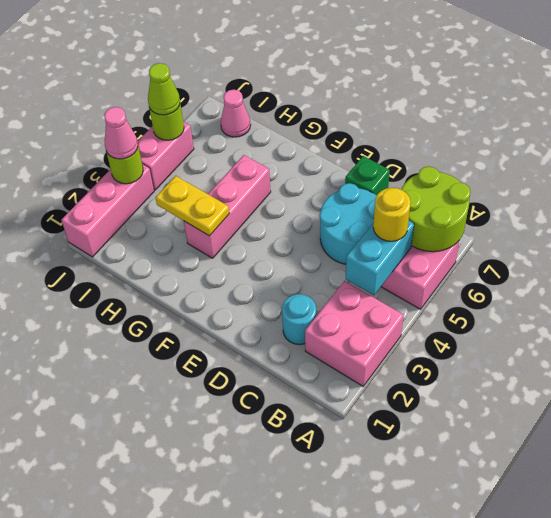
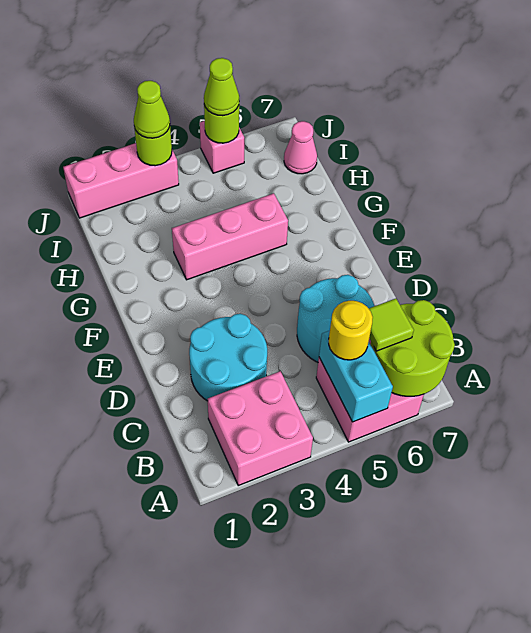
cyan 1x2 brick [346,221,414,295] -> cyan 1x2 brick turned to [319,331,393,422]
none -> lime 1x1 tile [369,299,414,351]
cyan 1x1 round brick [282,294,316,345] -> cyan 2x2 round brick [189,314,267,401]
green 1x1 brick [345,156,390,195] -> none
yellow 1x2 plate [156,176,229,236] -> none
pink 1x1 cone [104,107,138,159] -> lime 1x1 cone [134,81,170,138]
pink 1x2 brick [138,121,194,190] -> pink 1x1 brick [200,121,244,173]

